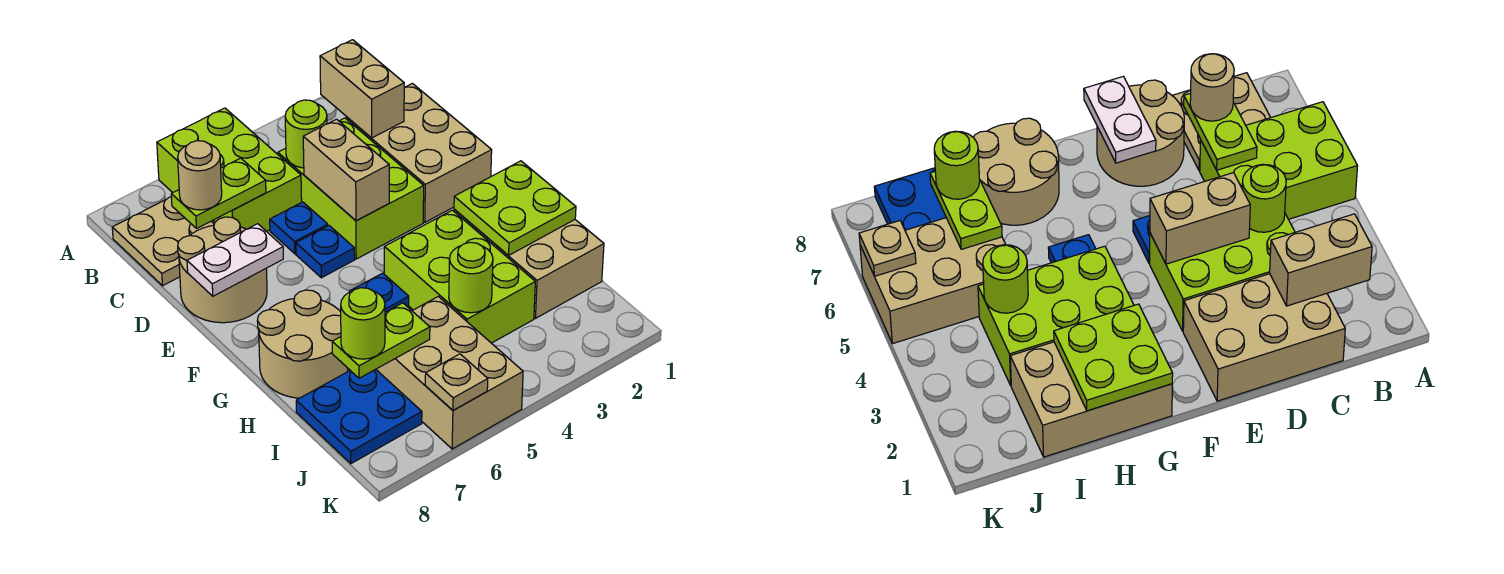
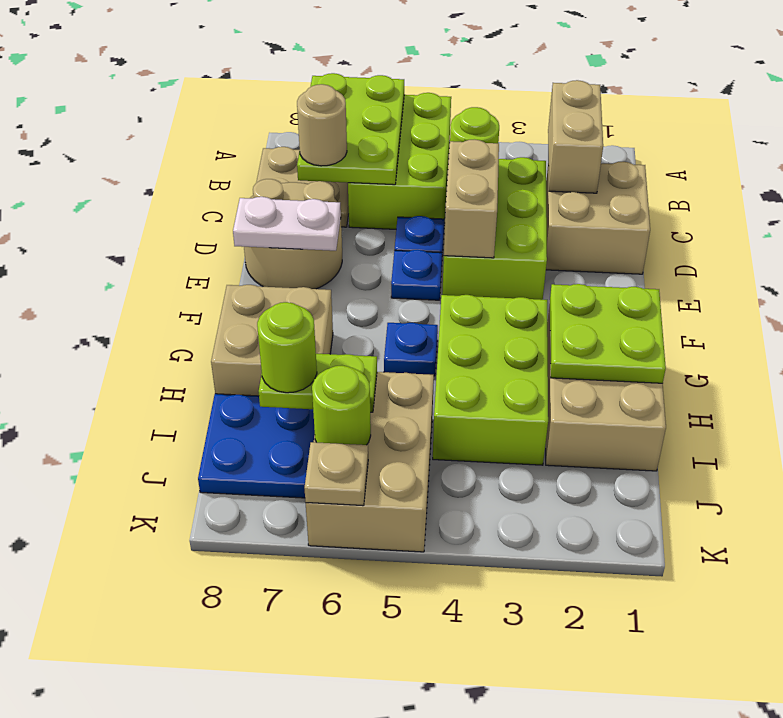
tan 2x3 brick [347,83,492,222] -> tan 2x2 brick [546,162,650,274]
lime 1x2 plate [171,158,266,228] -> lime 2x3 plate [297,73,404,185]
tan 2x2 round brick [257,290,348,398] -> tan 2x2 brick [211,285,333,396]
lime 1x1 round brick [449,242,493,313] -> lime 1x1 round brick moved to [312,366,371,445]

